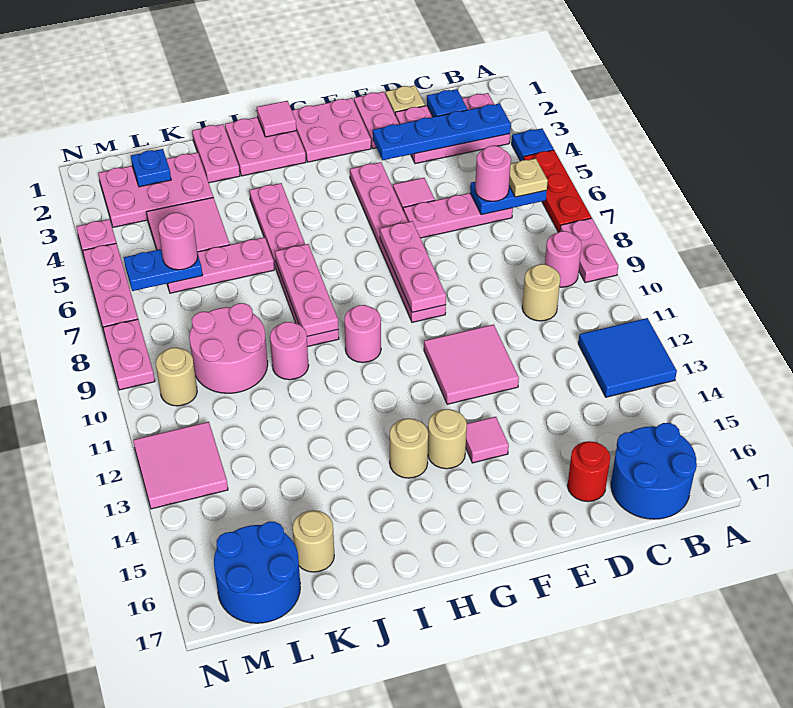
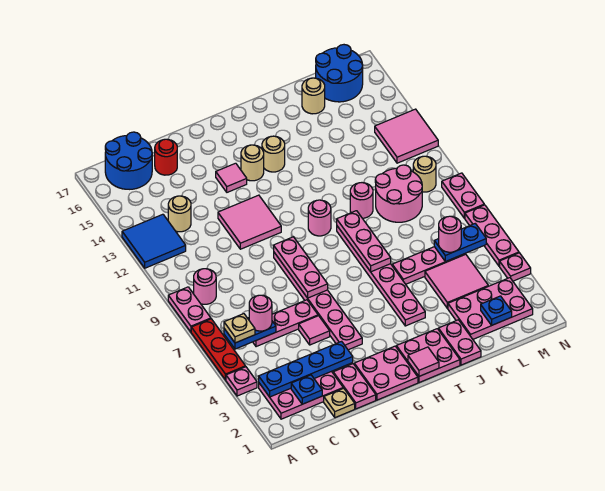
blue 1x1 plate [512,128,554,161] -> pink 1x1 plate [226,367,257,396]
tan 1x1 round brick [522,264,560,321] -> tan 1x1 round brick moved to [168,196,191,232]

